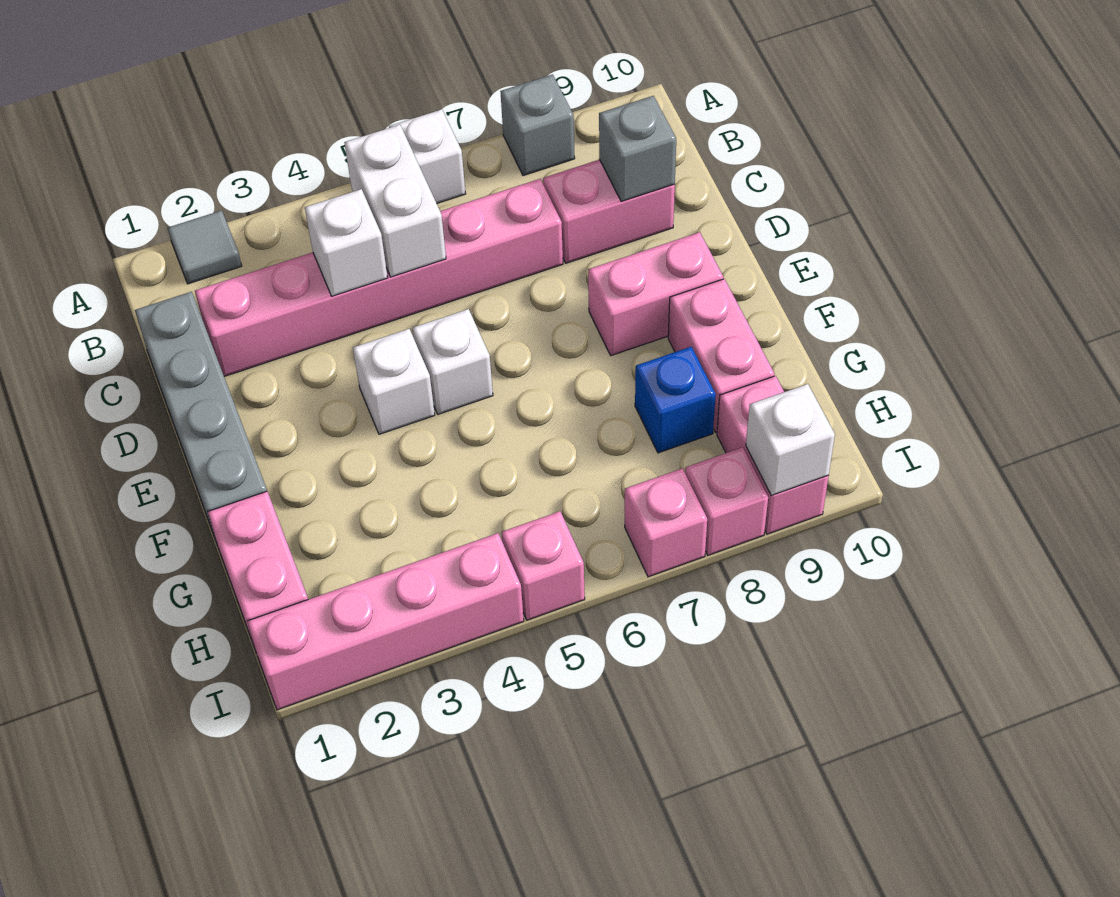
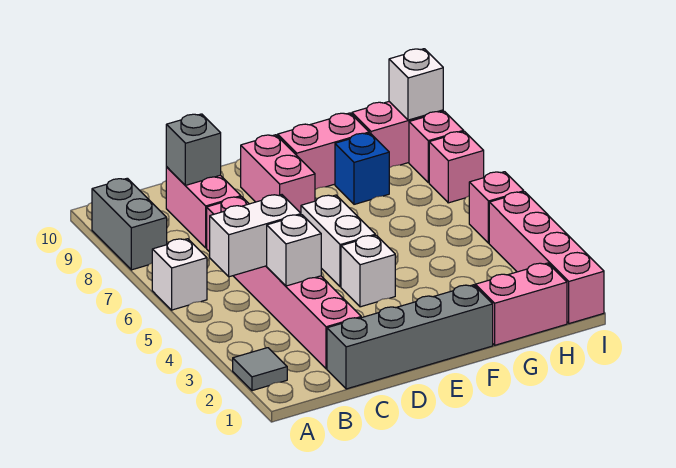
grey 1x1 brick [500,74,575,176] -> grey 1x2 brick [92,178,167,270]
white 1x1 brick [413,309,493,414] -> white 1x2 brick [301,195,375,287]

